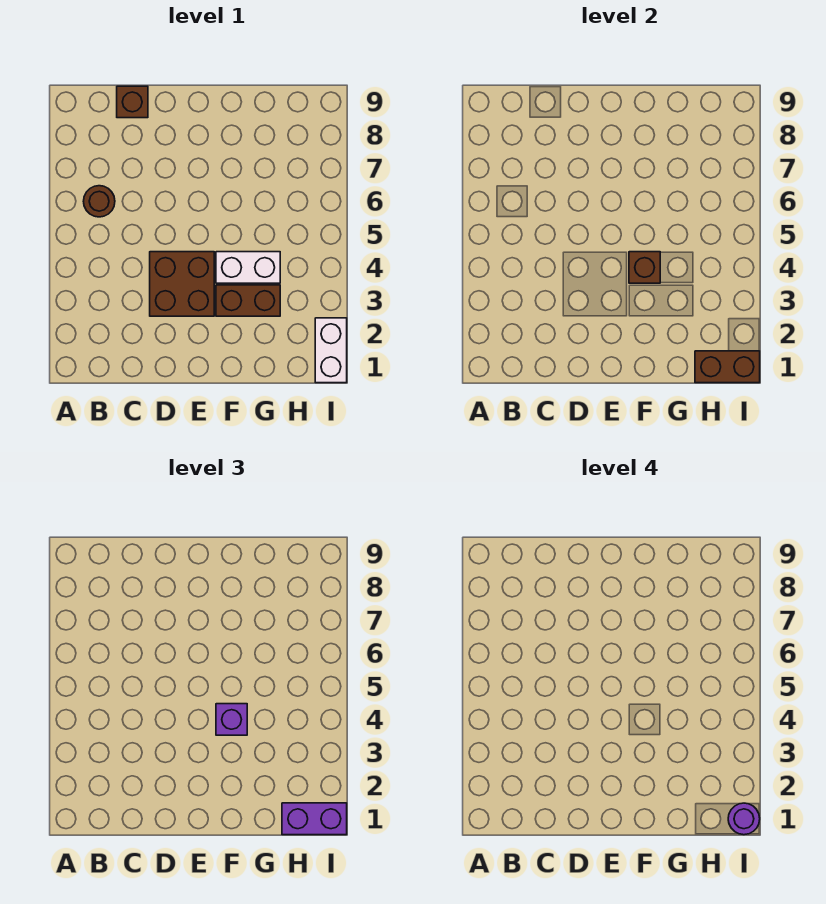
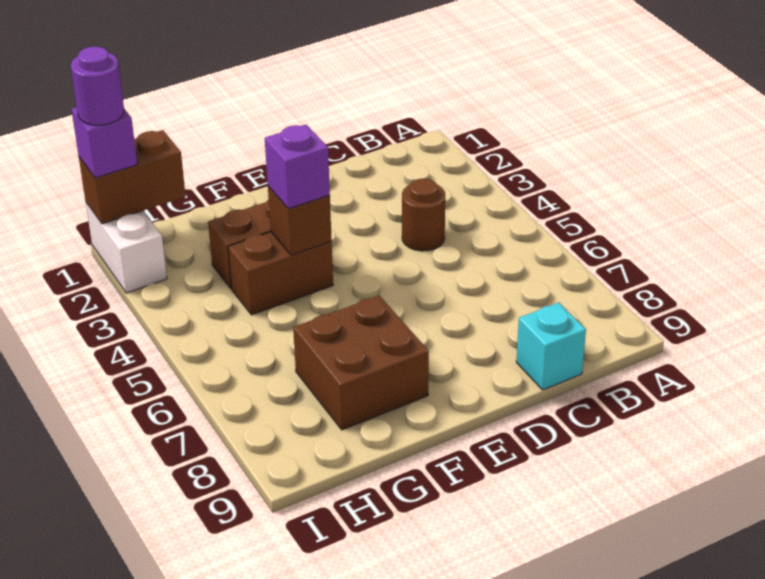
brown 1x1 round brick [83,186,115,217] -> brown 1x1 round brick moved to [402,179,445,251]
brown 1x1 brick [117,86,148,118] -> cyan 1x1 brick [516,303,586,390]
brown 2x2 brick [150,252,214,316] -> brown 2x2 brick moved to [293,296,429,430]
white 1x2 brick [216,252,280,283] -> brown 1x2 brick [228,232,333,315]
purple 1x2 brick [282,803,347,835] -> purple 1x1 brick [71,107,137,178]

